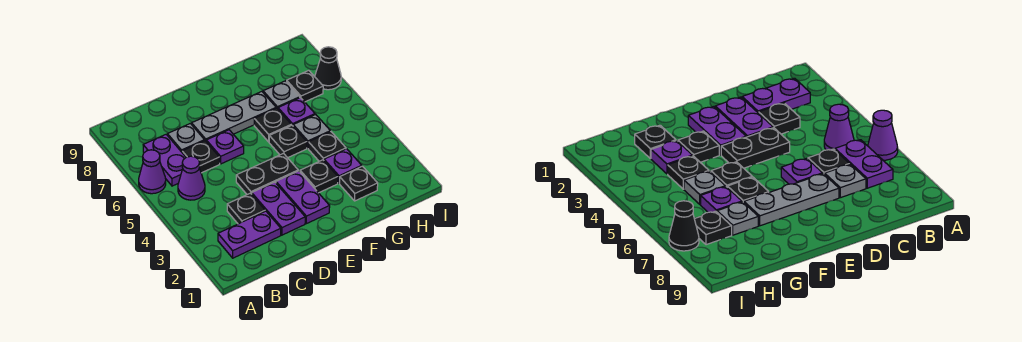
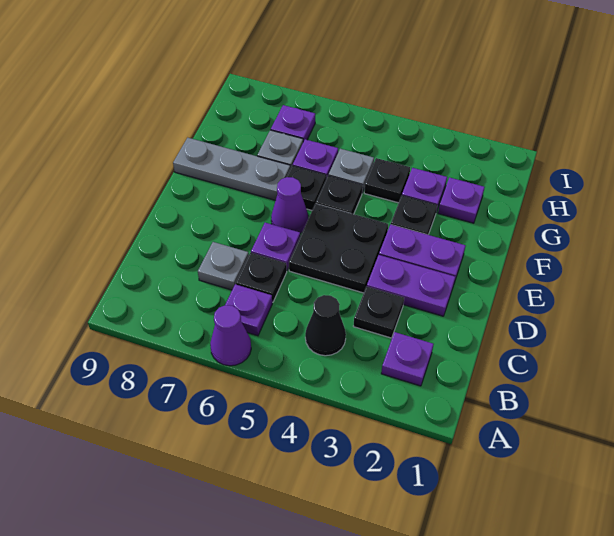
purple 1x2 plate [218,211,281,258] -> purple 1x1 plate [381,332,434,386]
purple 1x1 cone [178,156,205,200] -> purple 1x1 cone moved to [271,177,308,233]
purple 1x2 plate [143,134,186,186] -> purple 1x1 plate [225,284,272,336]
black 1x2 plate [236,153,298,195] -> black 2x2 plate [289,204,388,293]
grey 1x3 plate [192,91,276,141] -> grey 1x3 plate turned to [173,138,290,200]
black 1x1 plate [340,166,378,201] -> purple 1x1 plate [438,177,485,223]
black 1x1 plate [287,70,323,102] -> purple 1x1 plate [271,105,315,142]
black 1x1 cone [315,47,341,90] -> black 1x1 cone moved to [305,295,346,356]

